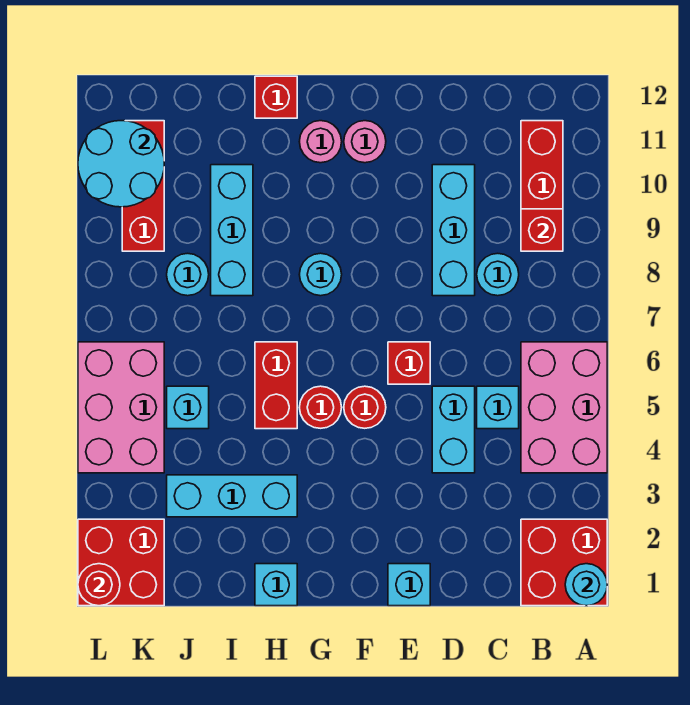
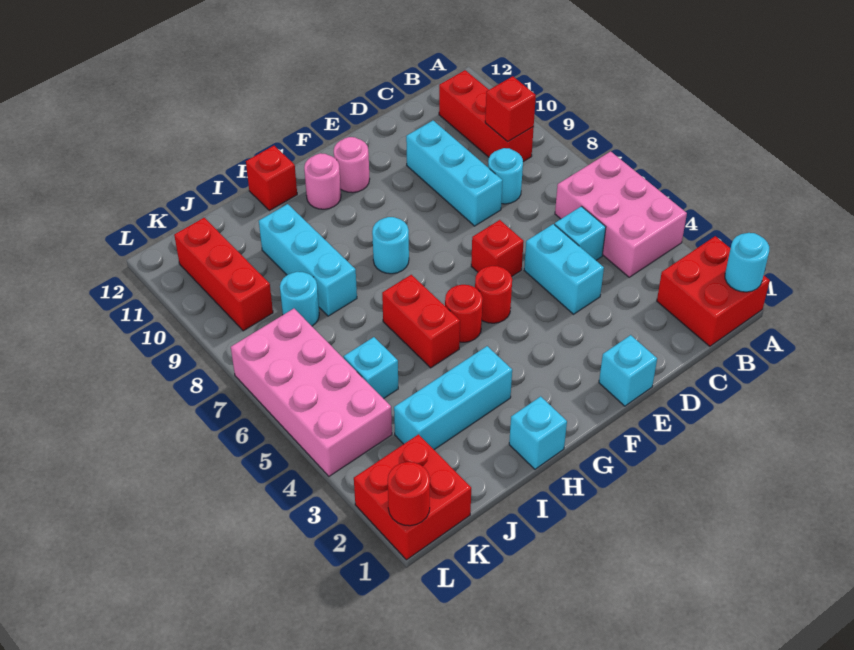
pink 2x3 brick [78,342,164,473] -> pink 2x4 brick [231,309,392,476]
cyan 2x2 round brick [78,121,164,207] -> none

